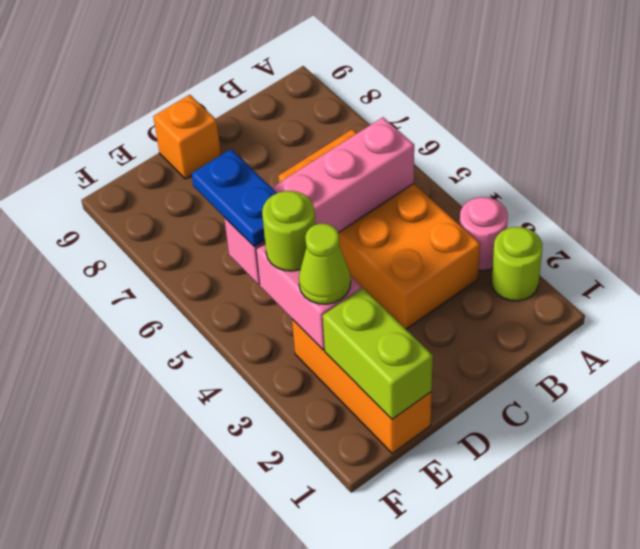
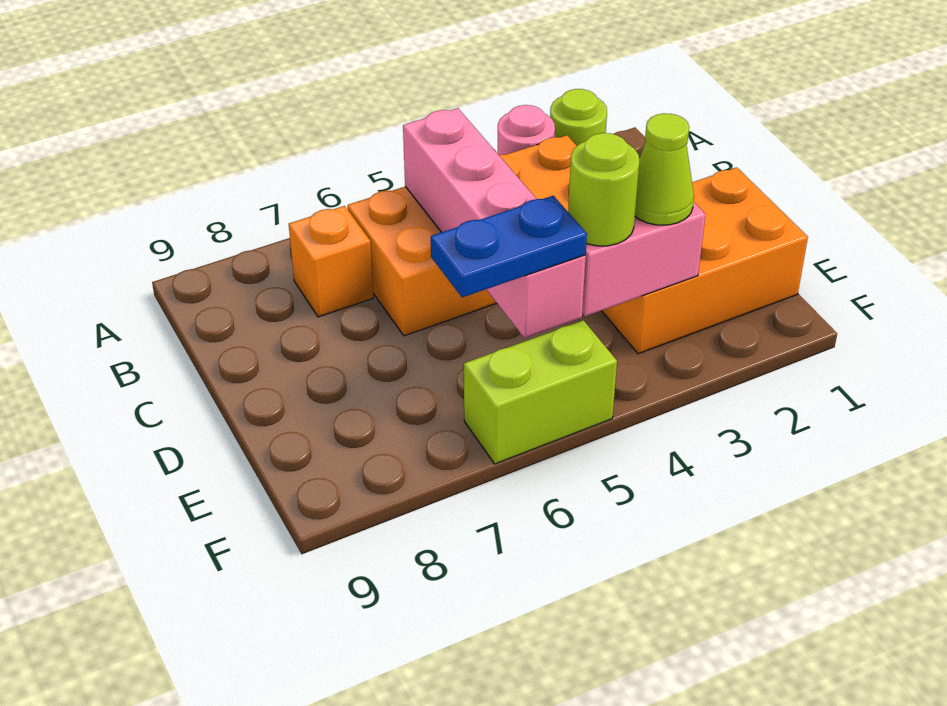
orange 1x1 brick [153,95,221,179] -> orange 1x1 brick moved to [289,206,373,317]
orange 1x3 brick [292,319,432,453] -> orange 2x3 brick [602,167,808,354]
lime 1x2 brick [323,288,433,419] -> lime 1x2 brick moved to [464,320,617,464]

